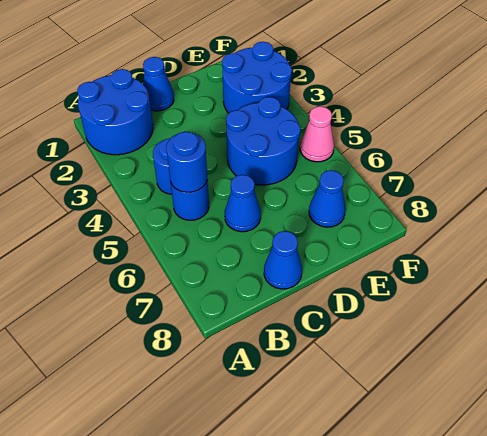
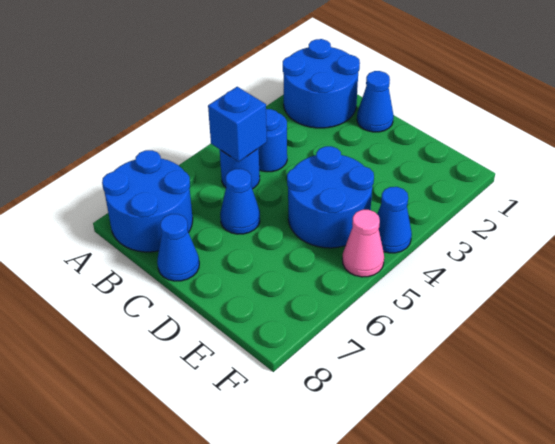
blue 1x1 round brick [166,132,207,192] -> blue 1x1 brick [208,87,267,162]
blue 2x2 round brick [222,42,292,113] -> blue 2x2 round brick moved to [102,150,193,252]
blue 1x1 cone [309,170,346,227] -> blue 1x1 cone moved to [377,187,412,253]

